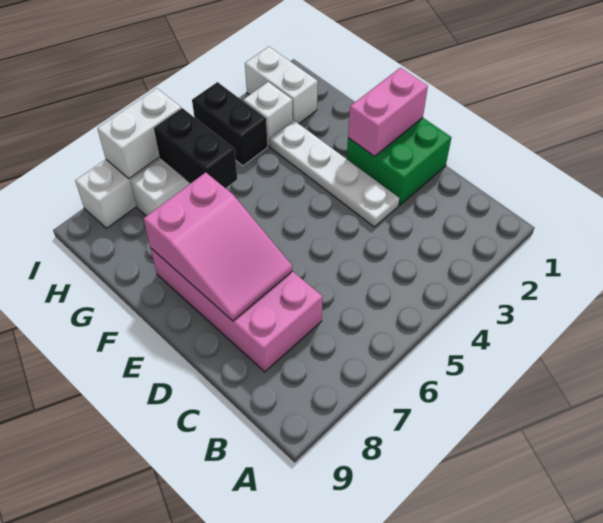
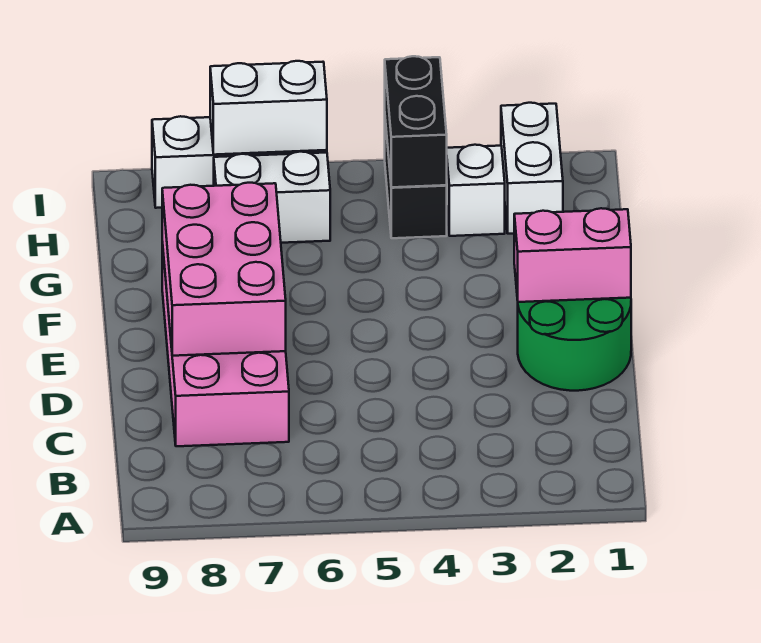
green 2x2 brick [347,118,451,205] -> green 2x2 round brick [518,298,631,391]
white 1x4 plate [270,120,399,227] -> none
pink 2x3 slope [143,172,293,321] -> pink 2x3 brick [162,183,286,356]
black 1x2 brick [154,108,237,188] -> black 1x2 brick moved to [385,56,447,187]

